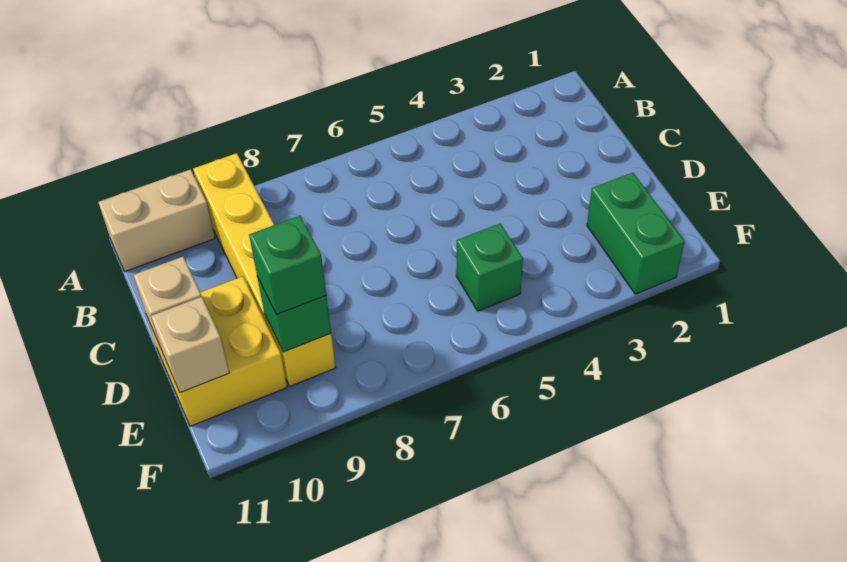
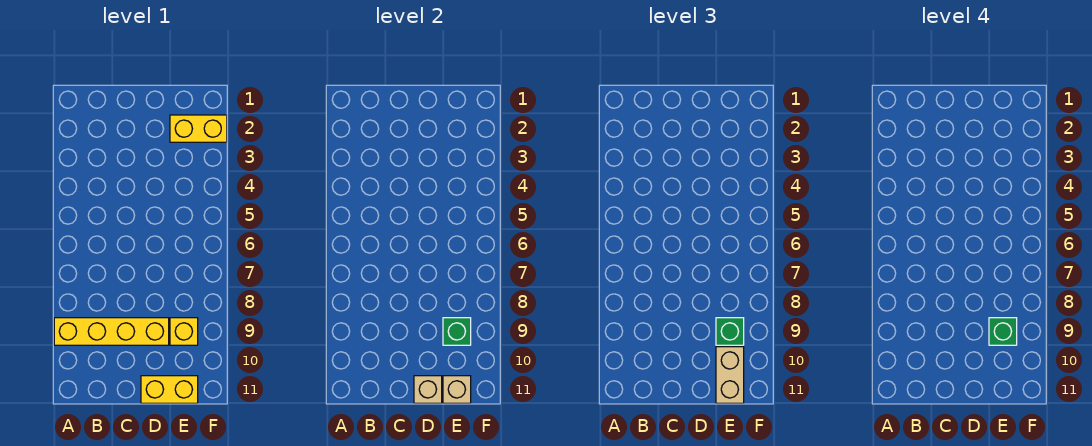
tan 1x2 brick [98,169,215,271] -> tan 1x2 brick moved to [716,347,744,403]
yellow 2x2 brick [147,276,287,426] -> yellow 1x2 brick [141,376,198,403]
green 1x2 brick [587,173,685,294] -> yellow 1x2 brick [170,115,227,142]
green 1x1 brick [456,224,523,311] -> green 1x1 brick moved to [989,318,1017,345]

